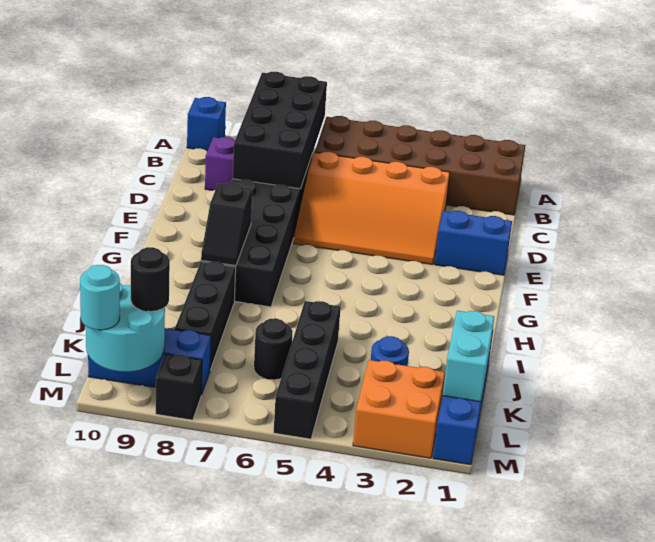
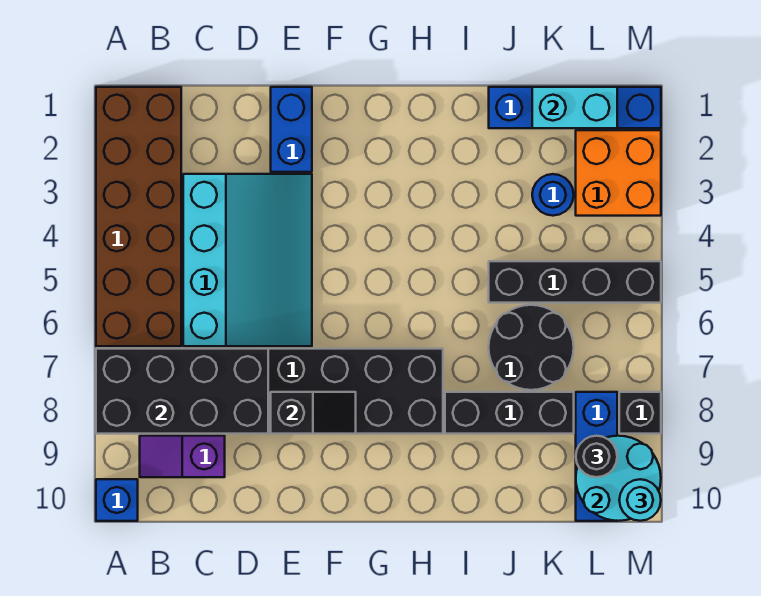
orange 3x4 slope [294,152,450,265] -> cyan 3x4 slope [183,174,312,346]
black 1x2 slope [201,183,252,266] -> black 1x2 slope moved to [271,392,356,434]
black 1x1 round brick [254,318,293,380] -> black 2x2 round brick [489,305,574,390]

